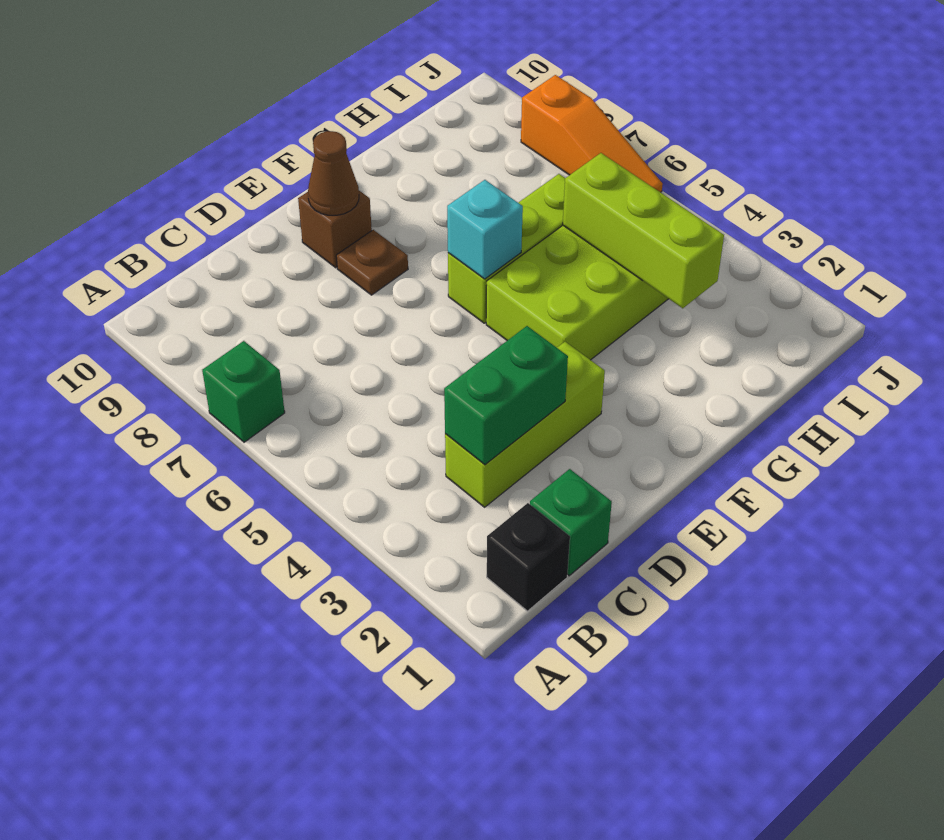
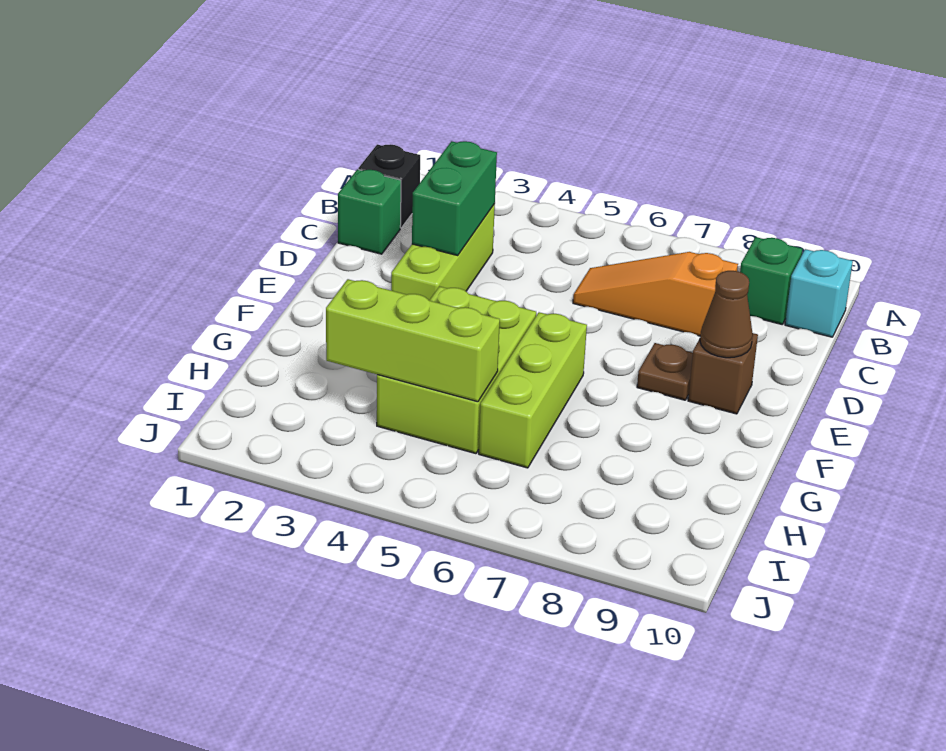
green 1x1 brick [202,341,285,442] -> green 1x1 brick moved to [740,237,803,324]
cyan 1x1 brick [447,180,523,279] -> cyan 1x1 brick moved to [785,249,853,337]
orange 1x3 slope [521,75,663,192] -> orange 1x3 slope moved to [573,252,738,336]

